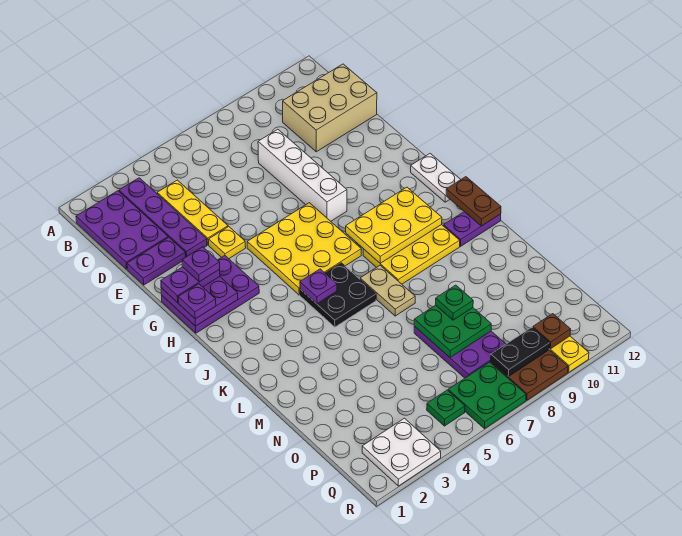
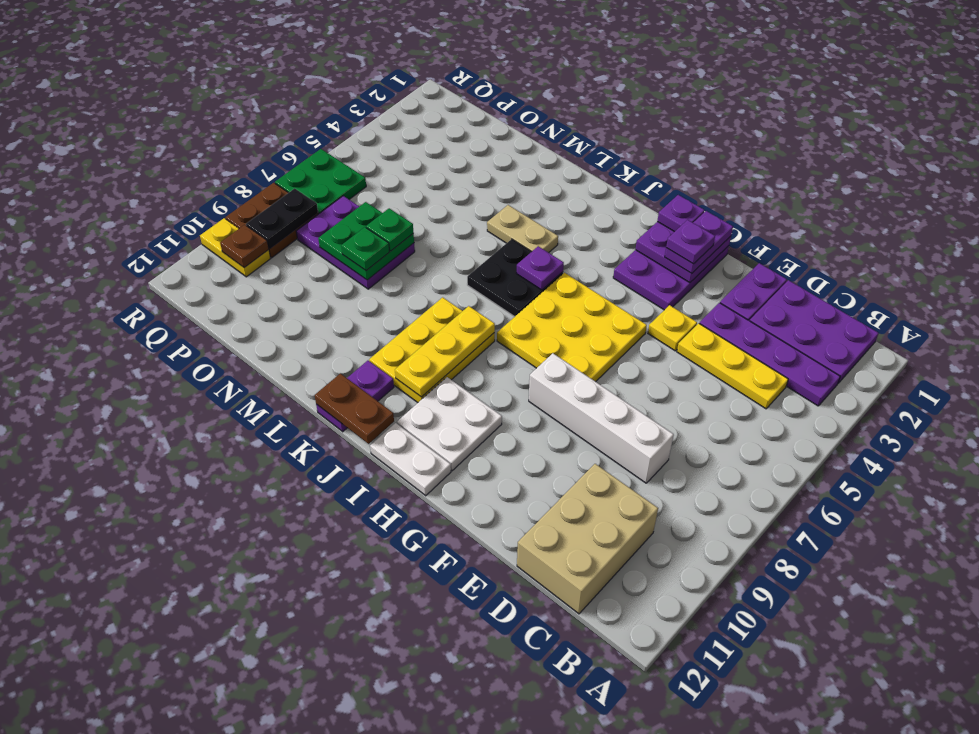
yellow 2x3 plate [346,187,442,263] -> yellow 1x3 plate [395,306,495,397]
tan 1x2 plate [360,265,415,316] -> tan 1x2 plate moved to [487,205,558,253]
white 2x2 plate [362,418,441,486] -> white 2x2 plate moved to [397,377,502,471]
green 1x1 plate [427,390,465,426] -> green 1x1 plate moved to [366,208,413,251]

